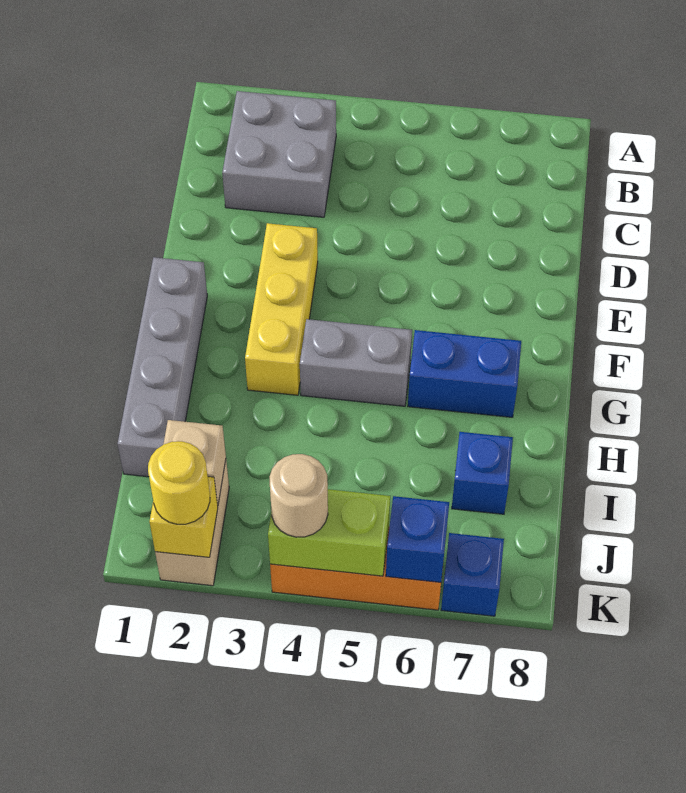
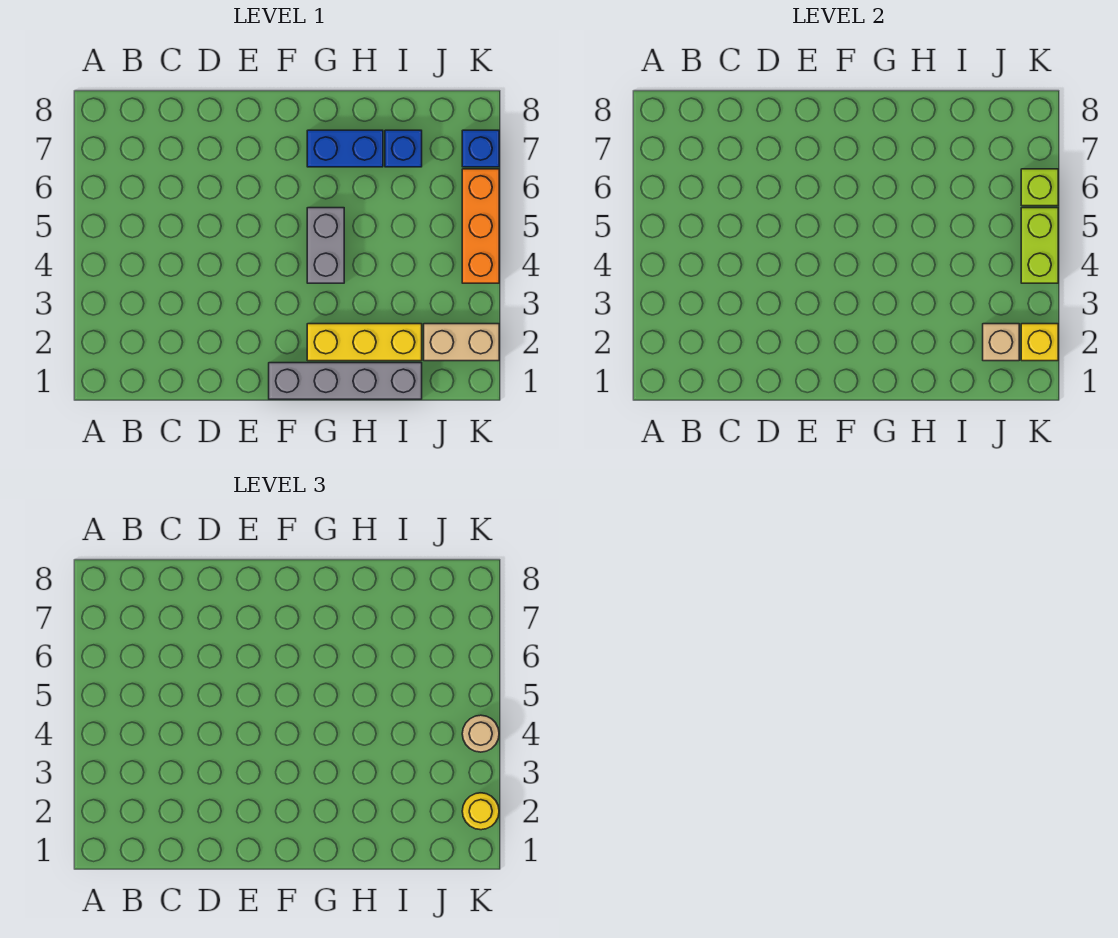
grey 2x2 brick [222,91,336,217] -> none
yellow 1x3 brick [245,223,318,395] -> yellow 1x3 brick moved to [307,324,422,361]
blue 1x2 brick [408,330,521,417] -> blue 1x2 brick turned to [307,130,383,167]
blue 1x1 brick [386,496,449,582] -> lime 1x1 brick [1021,169,1058,206]

